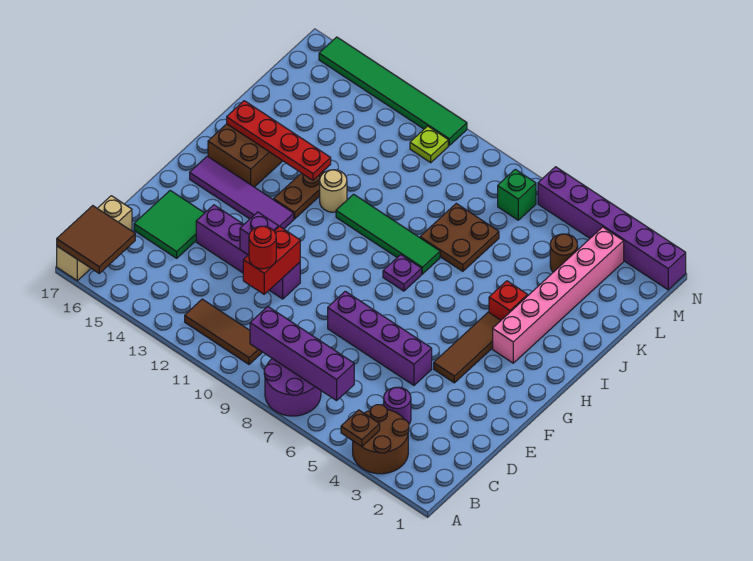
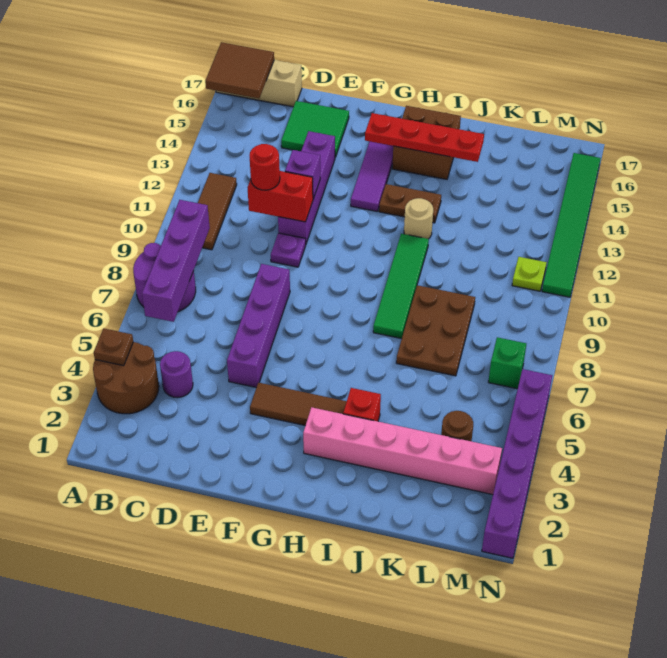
purple 1x1 plate [383,255,422,291] -> purple 1x1 plate moved to [271,233,306,267]
red 1x4 plate [227,101,331,180] -> red 1x4 plate turned to [365,113,484,162]
brown 2x2 plate [420,203,499,271] -> brown 2x3 plate [396,285,475,376]

